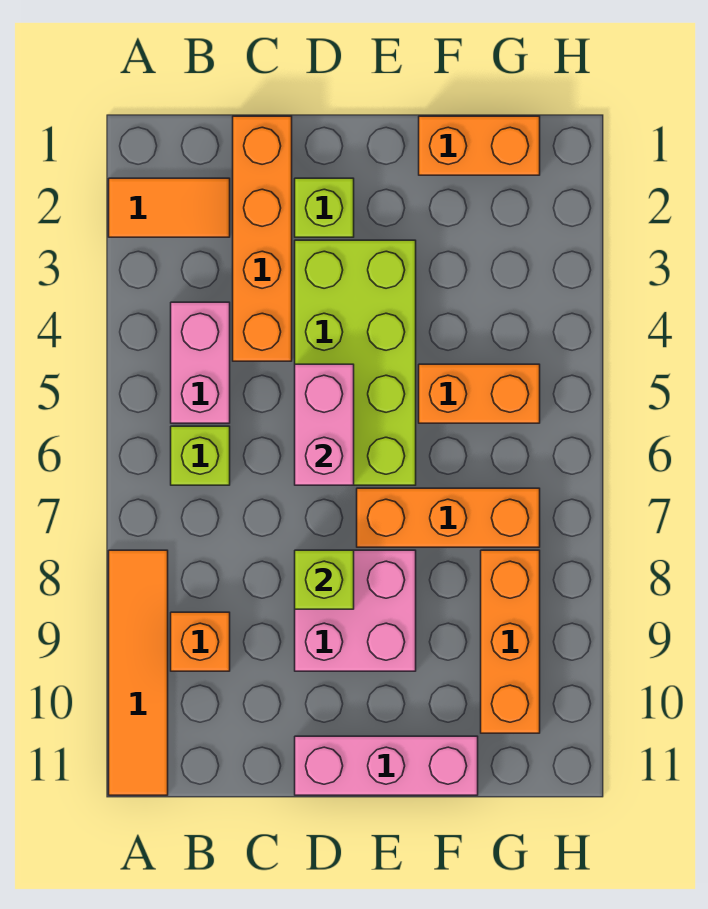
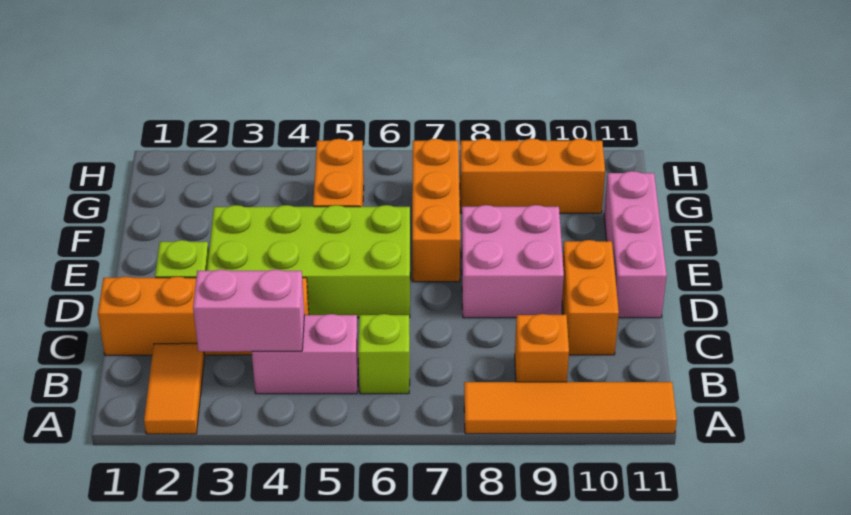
pink 1x2 brick [295,364,354,485] -> pink 1x2 brick moved to [193,270,304,352]
lime 1x1 brick [295,550,354,609] -> none
orange 1x2 brick [419,116,540,175] -> orange 1x2 brick moved to [562,240,619,355]

